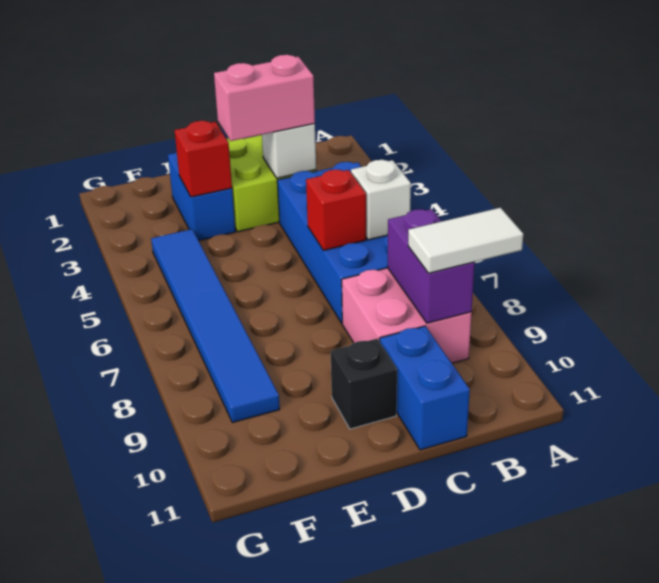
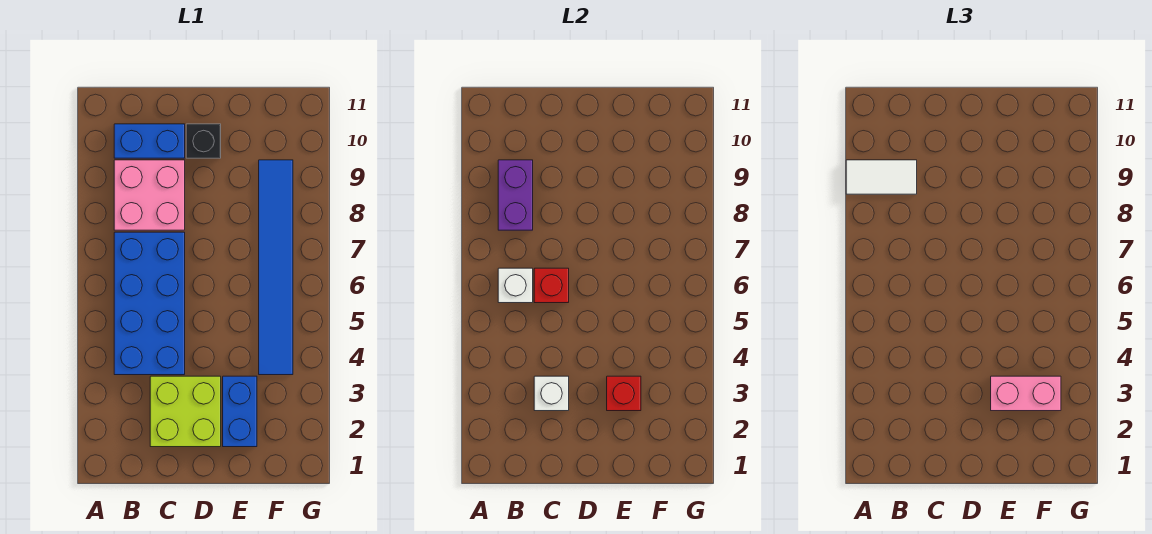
pink 1x2 brick [214,55,315,141] -> pink 1x2 brick moved to [991,376,1061,411]
blue 1x2 brick [380,326,470,450] -> blue 1x2 brick turned to [114,124,185,158]

